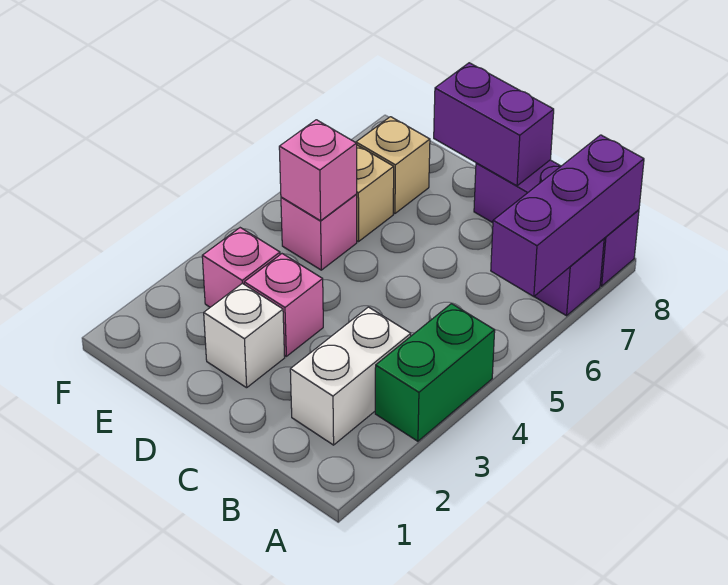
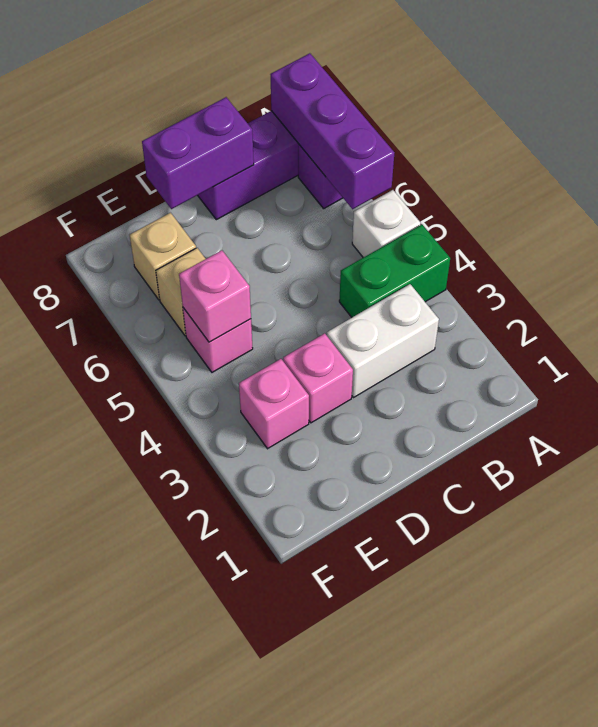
green 1x2 brick [375,304,495,441] -> green 1x2 brick turned to [339,225,450,317]
white 1x2 brick [290,307,411,445] -> white 1x2 brick turned to [327,284,439,397]
white 1x1 brick [204,283,285,388] -> white 1x1 brick moved to [352,190,421,258]

